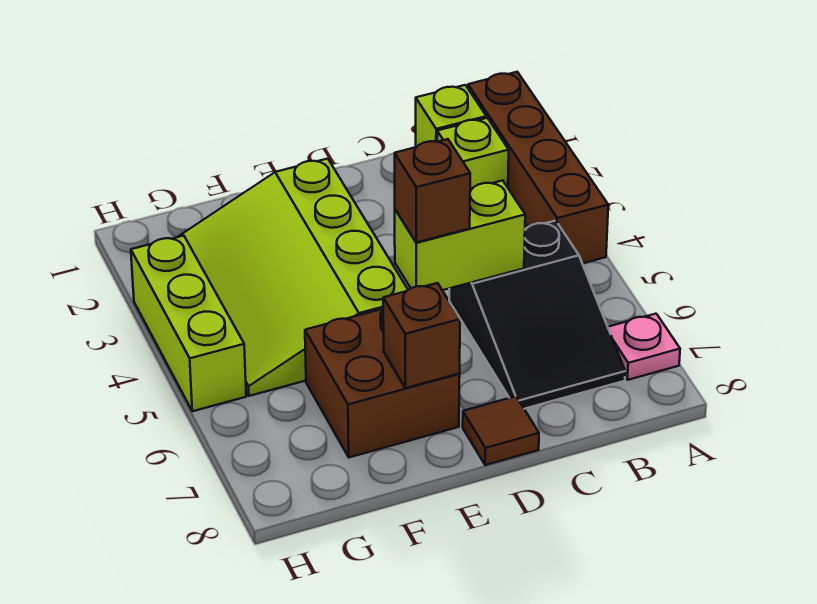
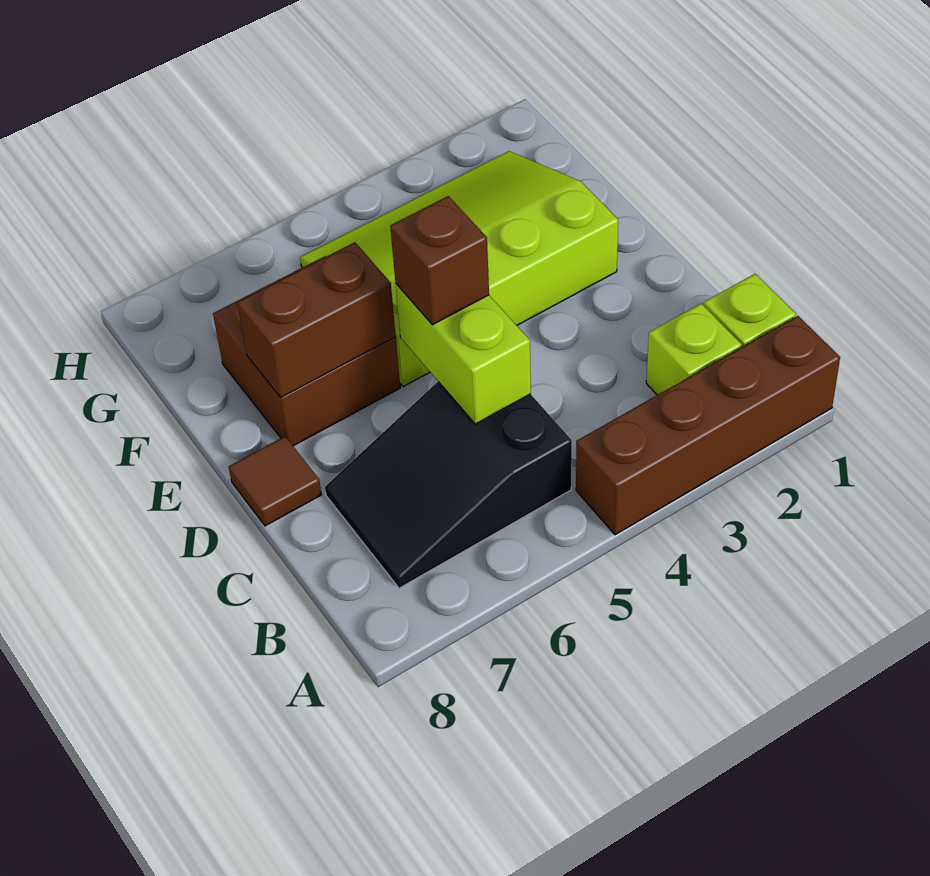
pink 1x1 plate [608,314,680,380] -> none
brown 1x1 brick [383,283,460,388] -> brown 1x2 brick [238,242,396,398]
lime 1x3 brick [131,236,246,411] -> none

